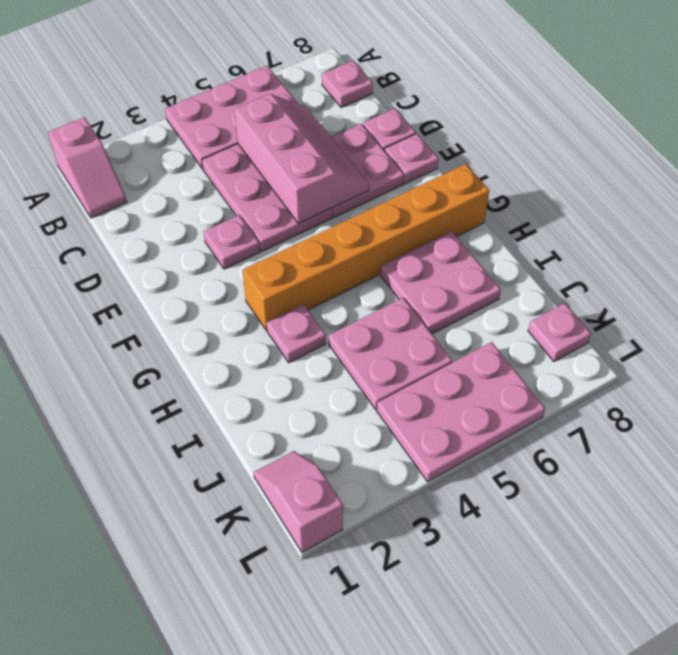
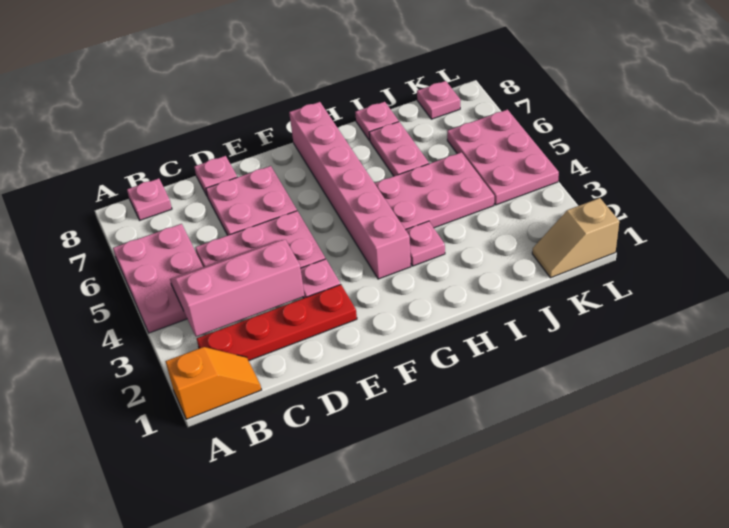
pink 1x2 slope [48,117,127,218] -> orange 1x2 slope [165,347,261,419]
none -> red 1x4 plate [197,284,357,361]
pink 2x3 slope [234,94,369,223] -> pink 2x3 slope moved to [170,240,304,337]
pink 1x1 plate [384,134,438,184] -> pink 1x1 plate moved to [355,102,399,141]
orange 1x6 brick [242,164,489,330] -> pink 1x6 brick [289,102,411,279]
pink 2x2 plate [381,231,501,334] -> pink 1x2 plate [369,122,429,176]
pink 2x2 plate [329,298,452,410] -> pink 2x3 plate [375,152,494,230]
pink 1x2 slope [254,451,343,552] -> tan 1x2 slope [532,198,619,278]

